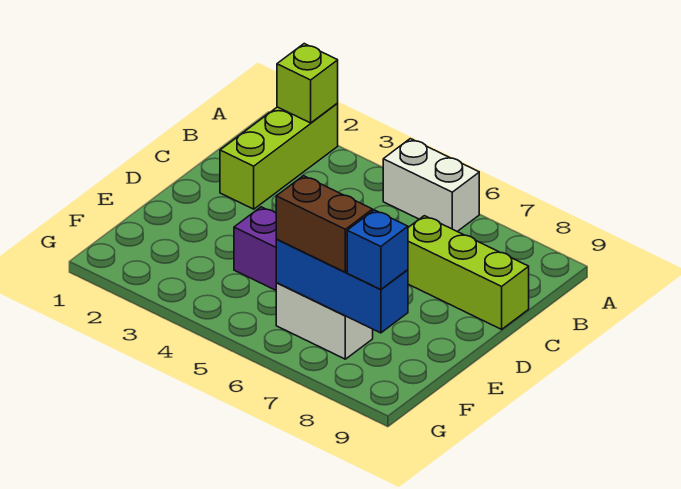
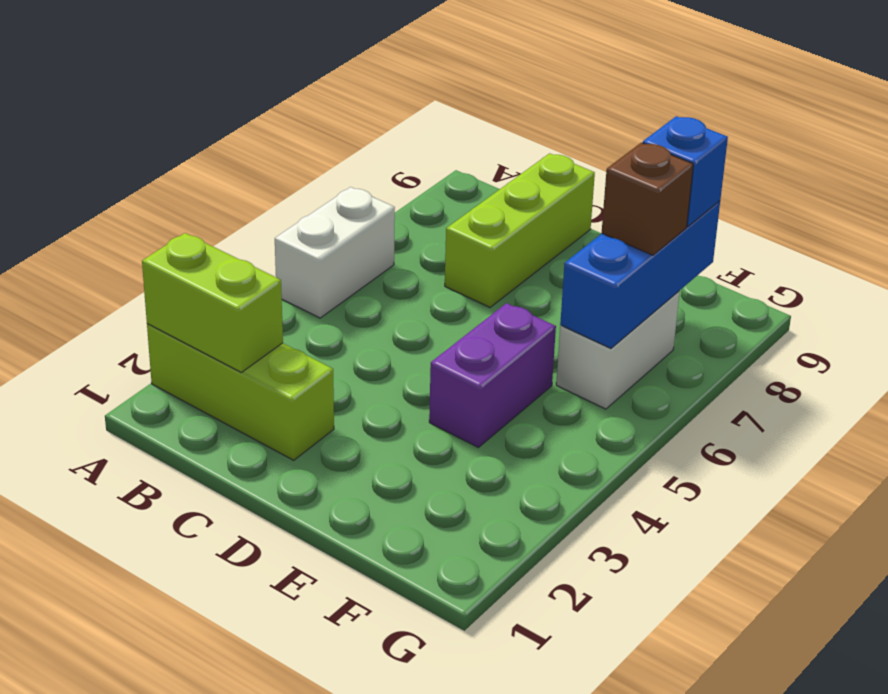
lime 1x1 brick [277,44,338,123] -> lime 1x2 brick [142,233,283,372]
brown 1x2 brick [276,176,373,272] -> brown 1x1 brick [602,143,693,255]

